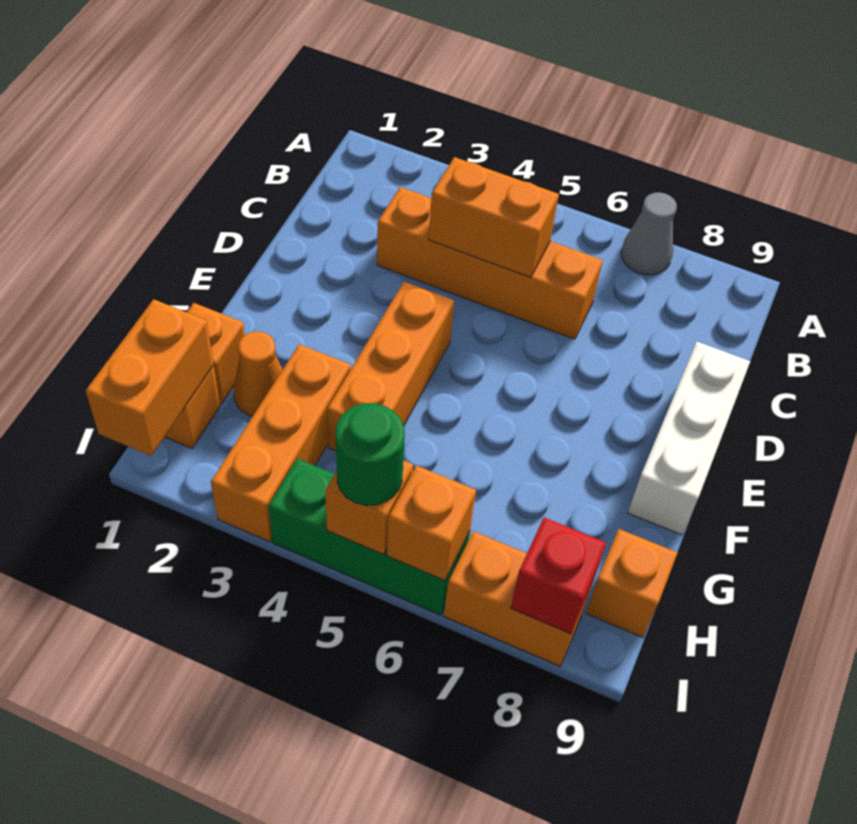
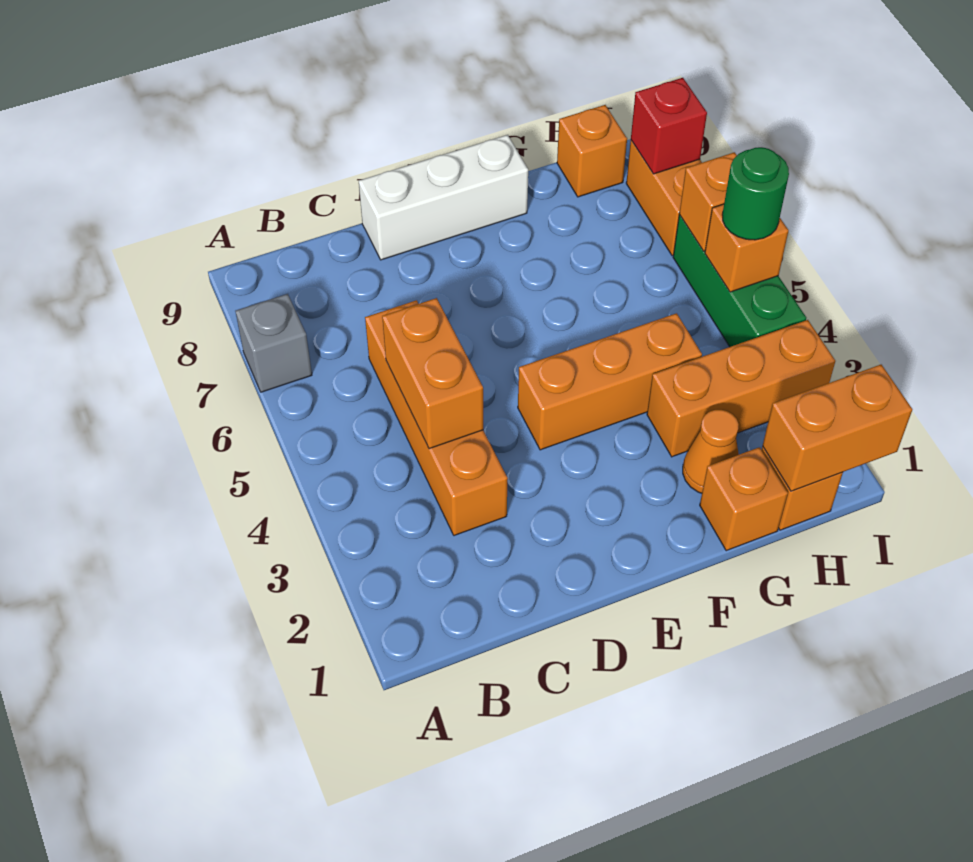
grey 1x1 cone [621,192,677,275] -> grey 1x1 brick [236,294,312,392]

